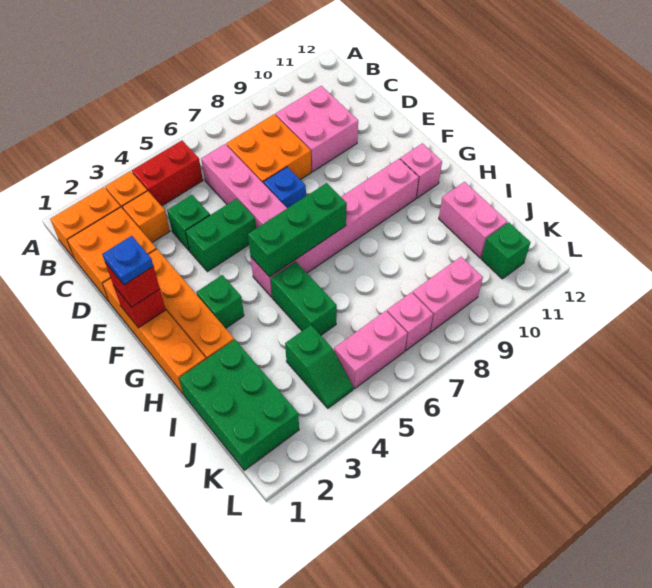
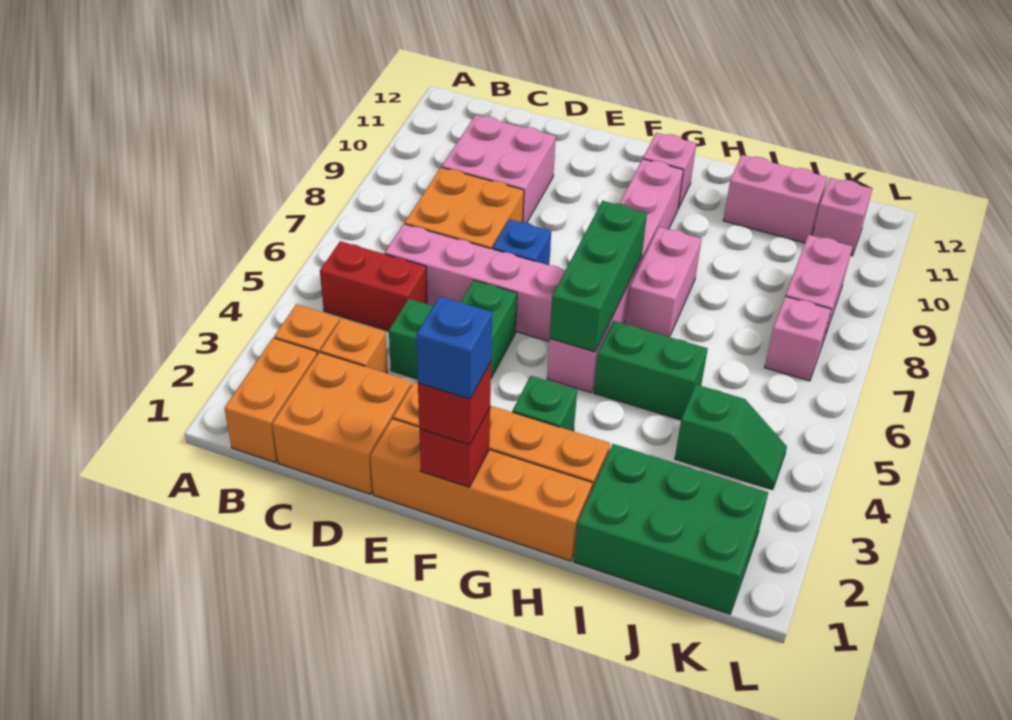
red 1x2 brick [132,140,203,206] -> red 1x2 brick turned to [320,241,427,331]
blue 1x1 plate [102,236,153,285] -> blue 1x1 brick [416,296,492,399]
pink 1x2 brick [334,311,407,389] -> pink 1x2 brick moved to [625,227,702,337]
green 1x1 brick [481,222,531,279] -> pink 1x1 brick [812,178,872,256]

